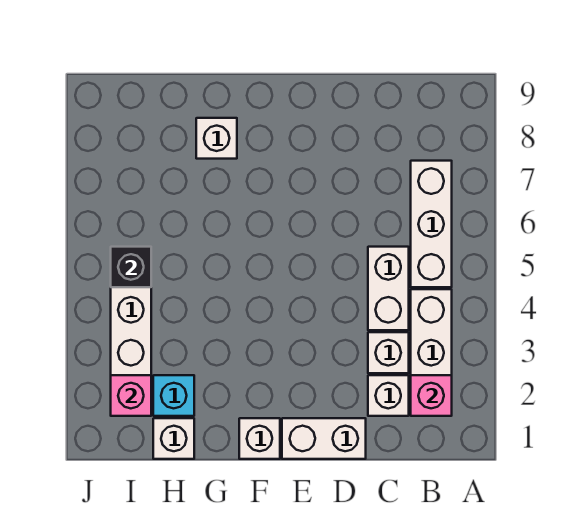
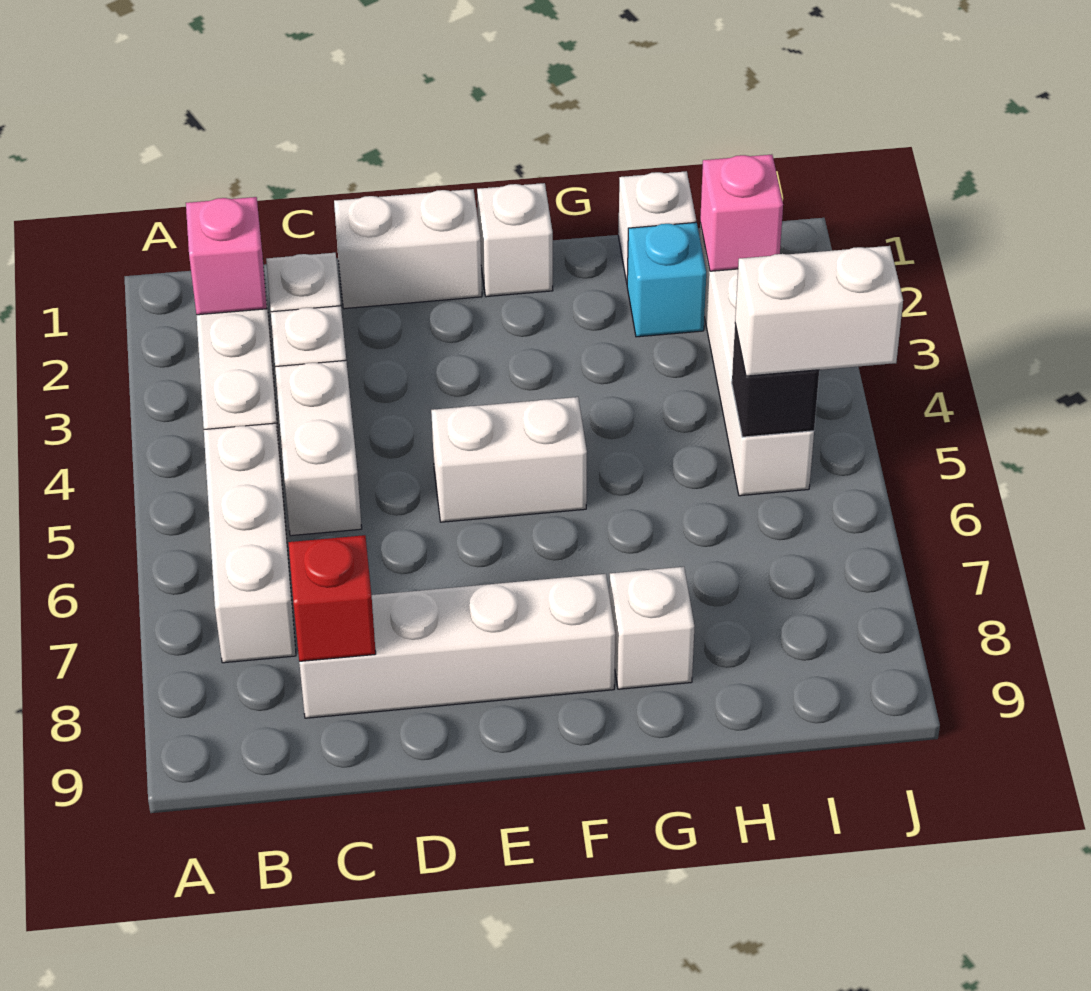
none -> white 1x4 brick [299,574,615,718]
none -> red 1x1 brick [288,535,376,661]
none -> white 1x2 brick [431,397,587,522]
none -> white 1x2 brick [735,246,903,376]

